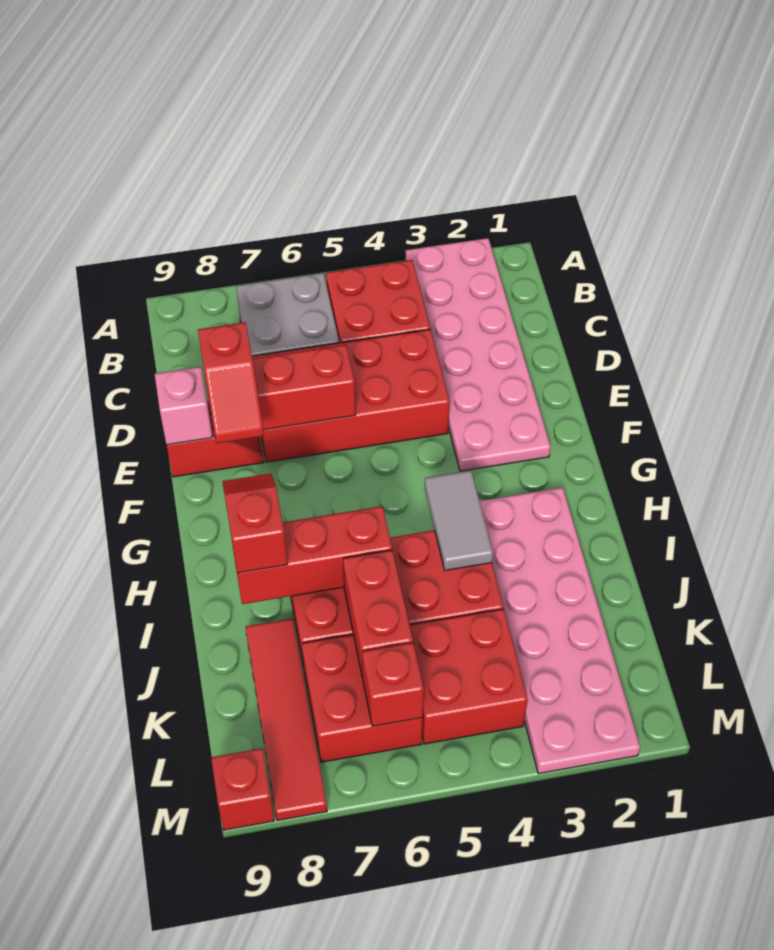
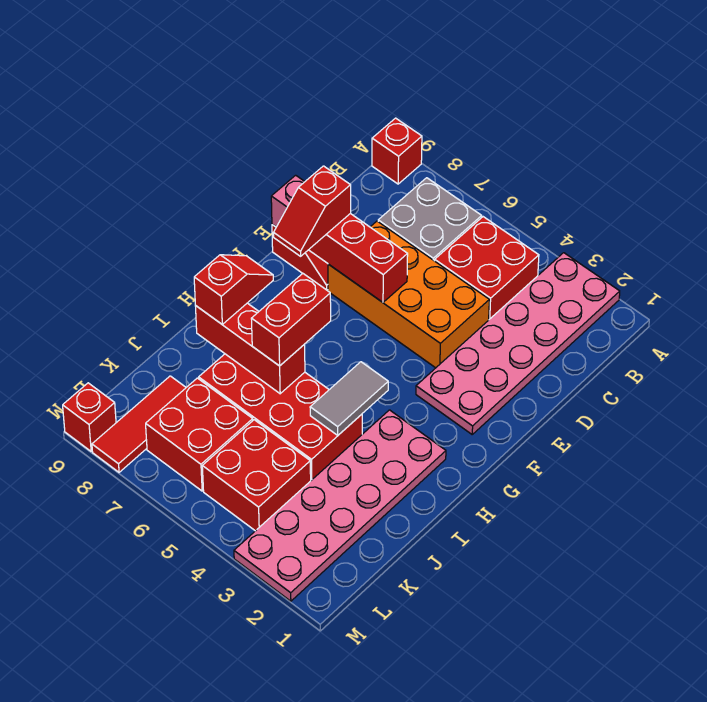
red 2x4 brick [252,329,450,462] -> orange 2x4 brick [328,221,489,368]
red 1x2 brick [343,550,413,678] -> red 1x2 brick moved to [251,274,331,366]
red 1x4 tile [245,619,327,821] -> red 1x3 tile [92,376,186,472]
red 1x1 brick [362,643,424,726] -> red 1x1 brick moved to [372,118,422,184]

